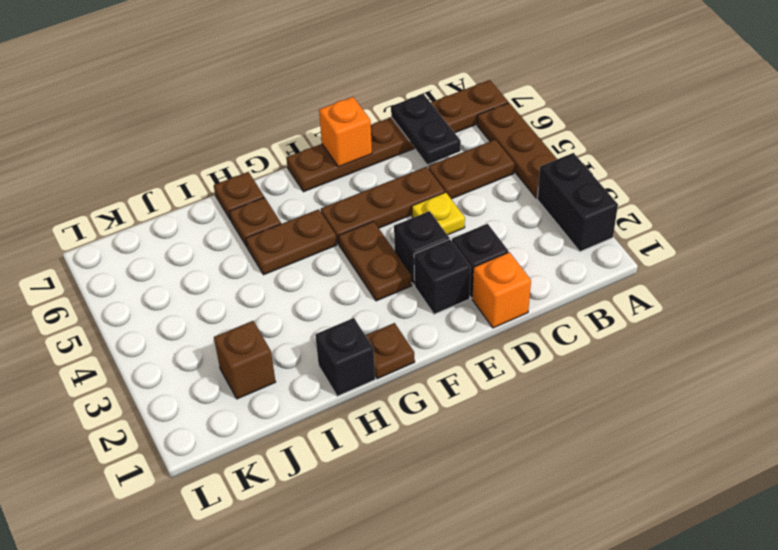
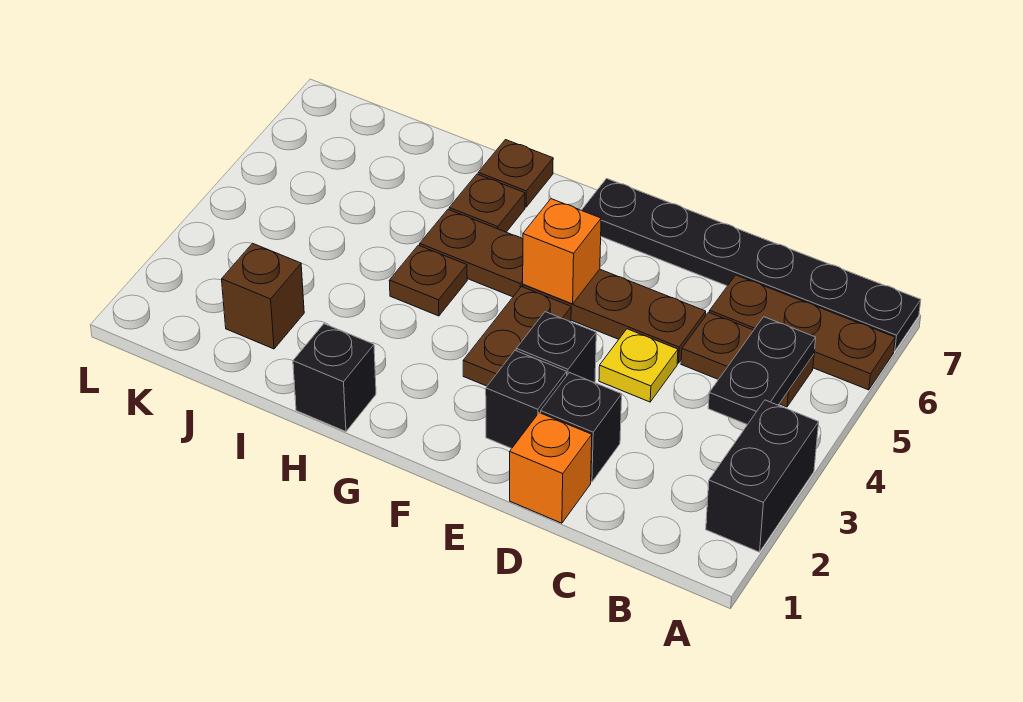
brown 1x3 plate [477,103,557,198] -> brown 1x3 plate turned to [710,275,895,390]
brown 1x6 plate [286,80,508,192] -> black 1x6 plate [582,179,921,351]
black 1x2 plate [391,94,461,164] -> black 1x2 plate moved to [708,317,816,425]
orange 1x1 brick [319,97,372,167] -> orange 1x1 brick moved to [523,199,601,304]
brown 1x1 plate [365,323,415,379] -> brown 1x1 plate moved to [389,245,467,316]

